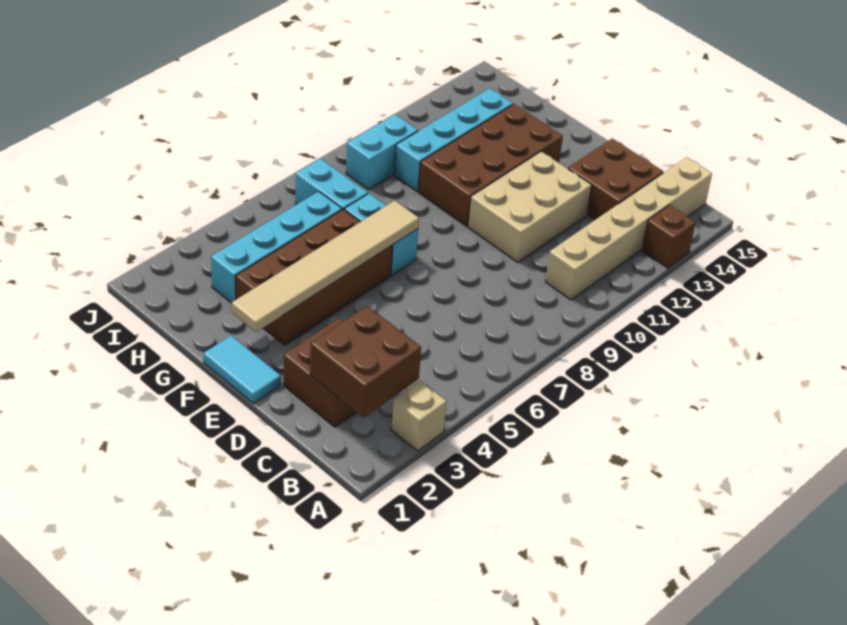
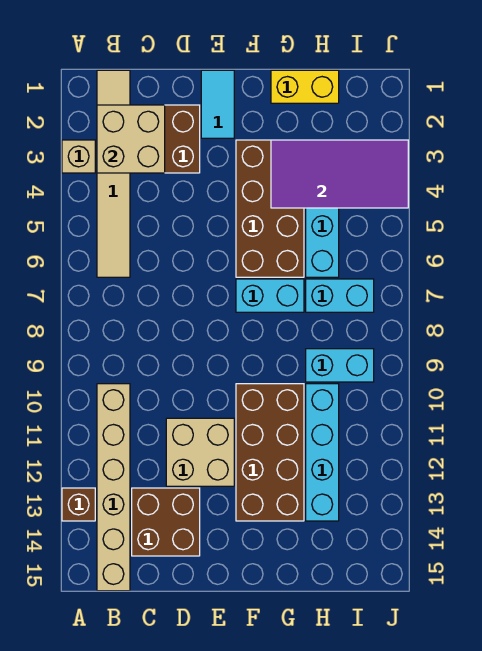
brown 2x2 brick [310,306,421,418] -> tan 2x2 brick [97,105,165,173]
tan 2x3 brick [468,151,592,262] -> tan 2x2 brick [166,418,234,486]
cyan 1x2 tile [204,336,281,404] -> cyan 1x2 tile turned to [201,70,234,138]
tan 1x6 tile [232,201,419,332] -> tan 1x6 tile moved to [97,70,130,277]
none -> yellow 1x2 brick [271,70,339,103]
none -> purple 2x4 tile [271,140,408,208]
cyan 1x2 brick [346,114,418,190] -> cyan 1x2 brick turned to [306,349,374,382]

